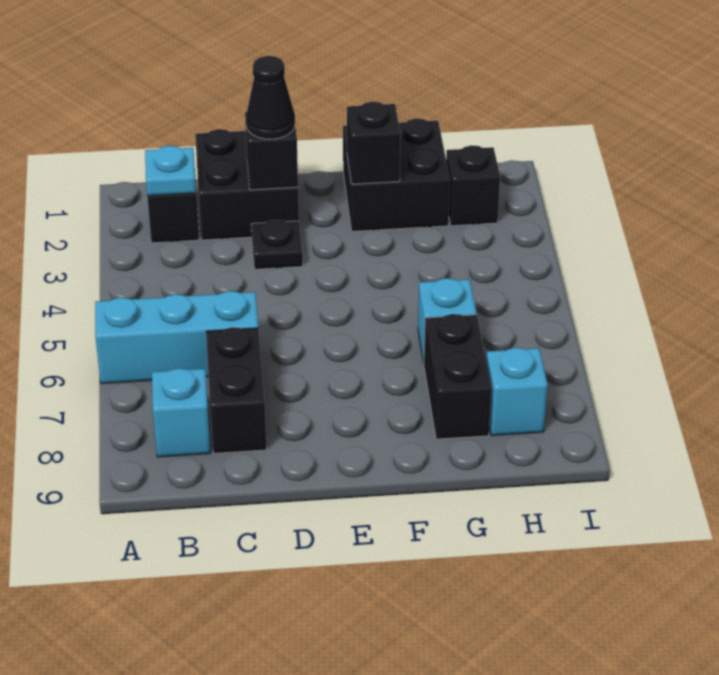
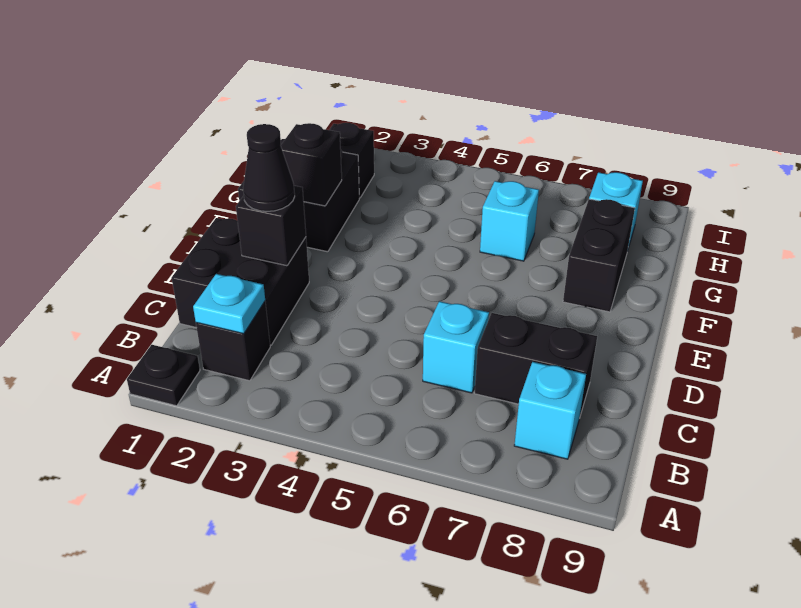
cyan 1x3 brick [95,291,258,384] -> cyan 1x1 brick [423,301,489,393]
black 1x1 plate [251,220,303,269] -> black 1x1 plate moved to [127,345,200,406]
black 1x2 brick [424,314,491,439] -> black 1x2 brick turned to [563,199,635,312]

